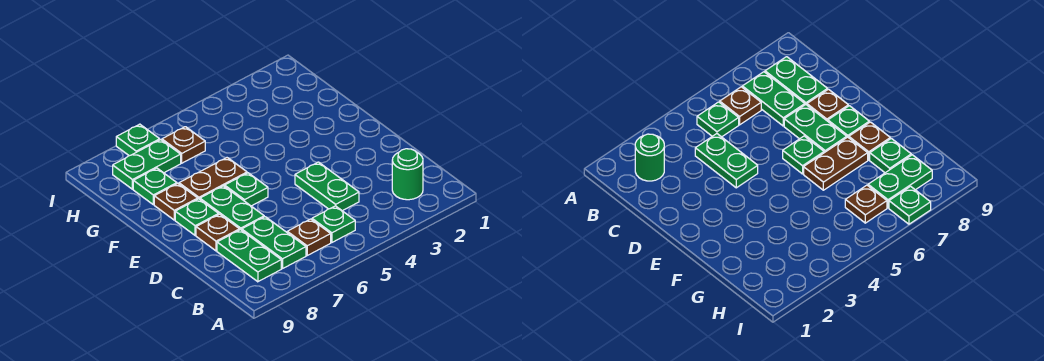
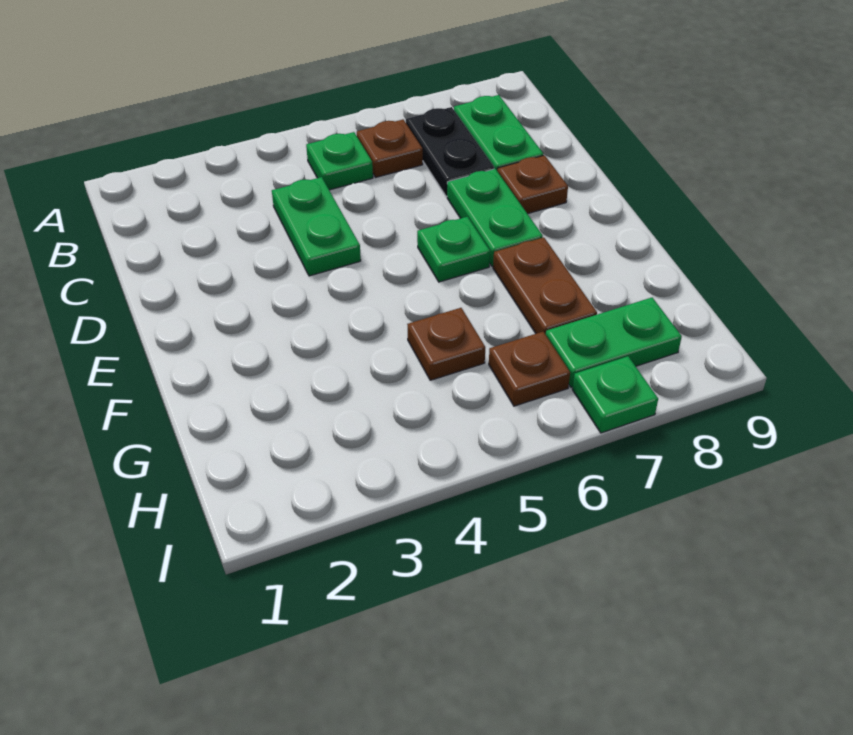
green 1x1 round brick [392,149,423,200] -> none
green 1x2 plate [242,217,306,269] -> black 1x2 plate [406,107,494,196]
green 1x1 plate [175,199,219,235] -> none
brown 1x2 plate [179,158,247,199] -> brown 1x2 plate turned to [493,237,597,334]
brown 1x1 plate [154,184,198,220] -> brown 1x1 plate moved to [407,308,485,380]
green 1x1 plate [133,168,177,205] -> none

